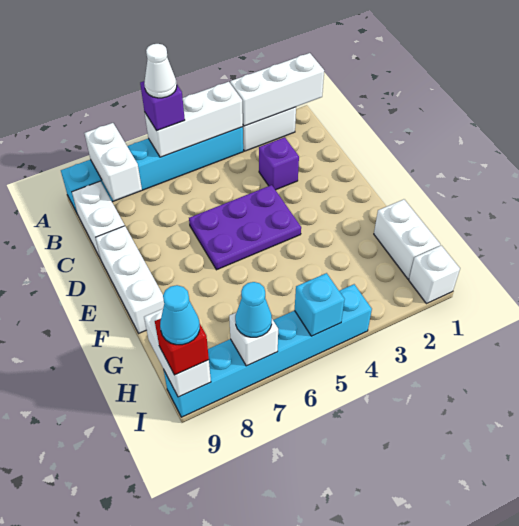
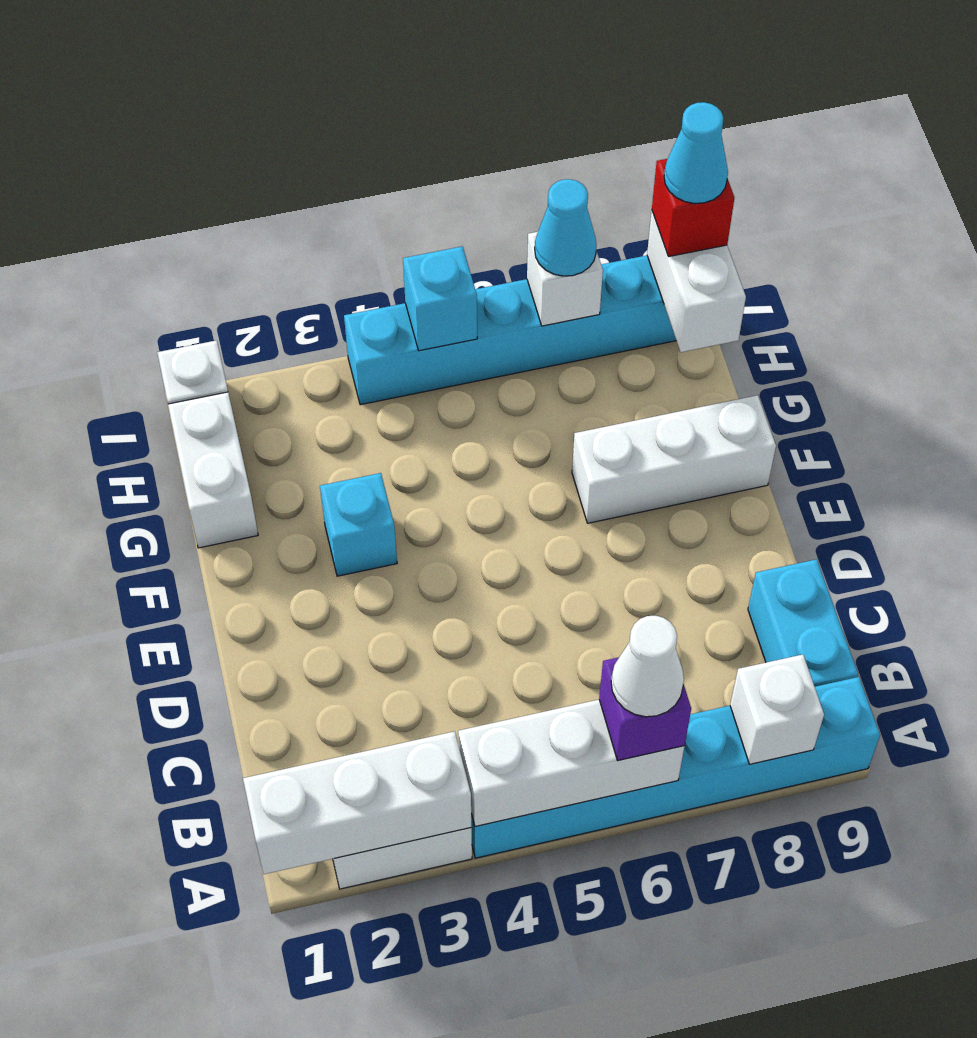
white 1x2 brick [85,123,142,201] -> white 1x1 brick [730,654,824,764]
white 1x2 brick [72,181,125,259] -> cyan 1x2 brick [748,559,858,687]
purple 1x1 brick [259,137,299,190] -> none
purple 2x3 plate [189,185,301,270] -> none
white 1x3 brick [95,226,164,333] -> white 1x3 brick turned to [572,395,776,523]
none -> cyan 1x1 brick [320,473,397,576]

